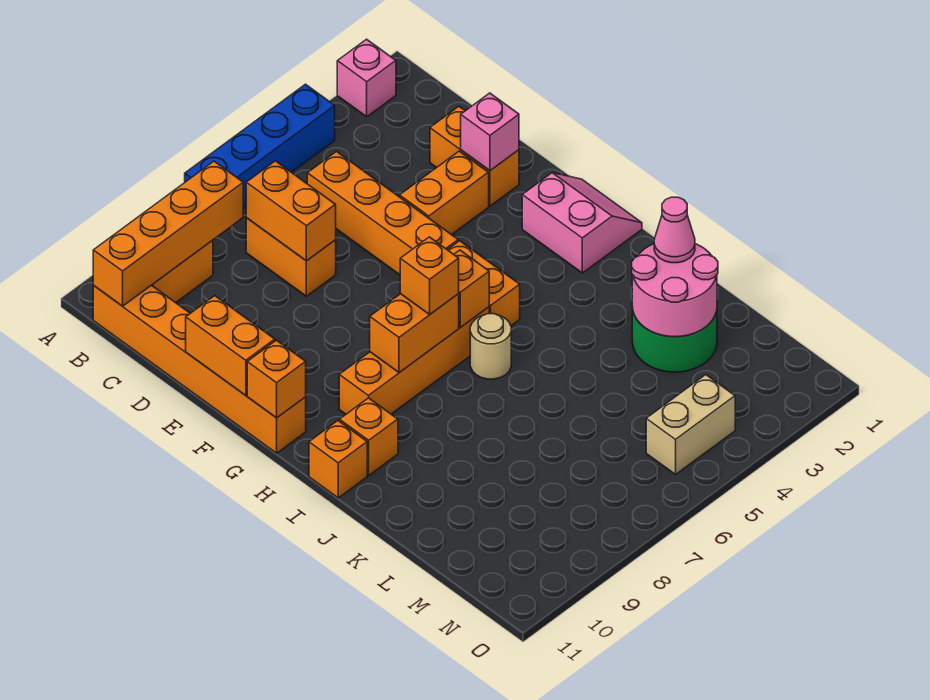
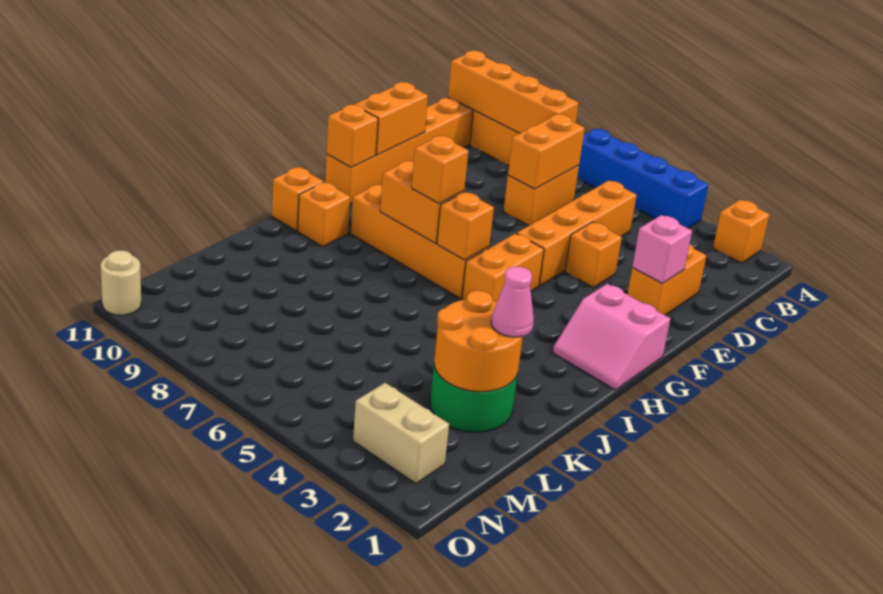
pink 1x1 brick [337,39,396,117] -> orange 1x1 brick [713,200,769,263]
orange 1x2 brick [400,151,489,235] -> orange 1x1 brick [565,222,622,288]
pink 2x2 slope [522,173,642,273] -> pink 2x2 slope turned to [553,284,670,390]
tan 1x1 round brick [470,314,511,379] -> tan 1x1 round brick moved to [101,250,141,315]
pink 2x2 round brick [632,244,718,337] -> orange 2x2 round brick [434,291,523,392]
tan 1x2 brick [646,375,735,475] -> tan 1x2 brick moved to [353,383,449,484]

